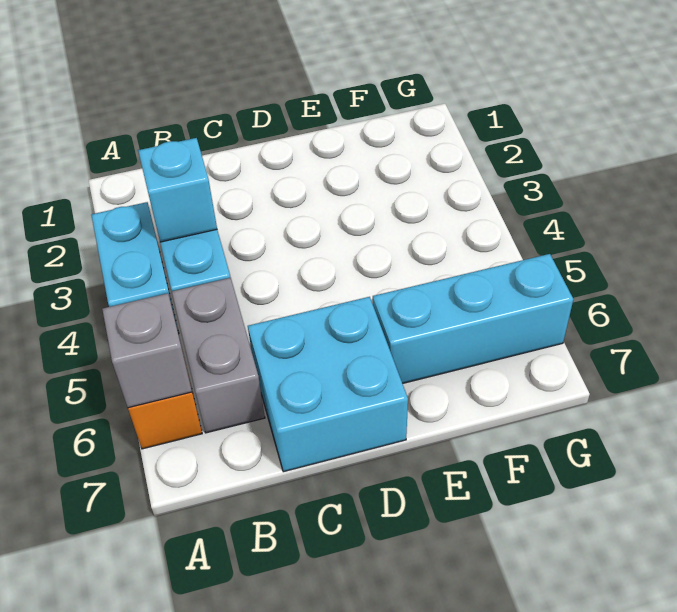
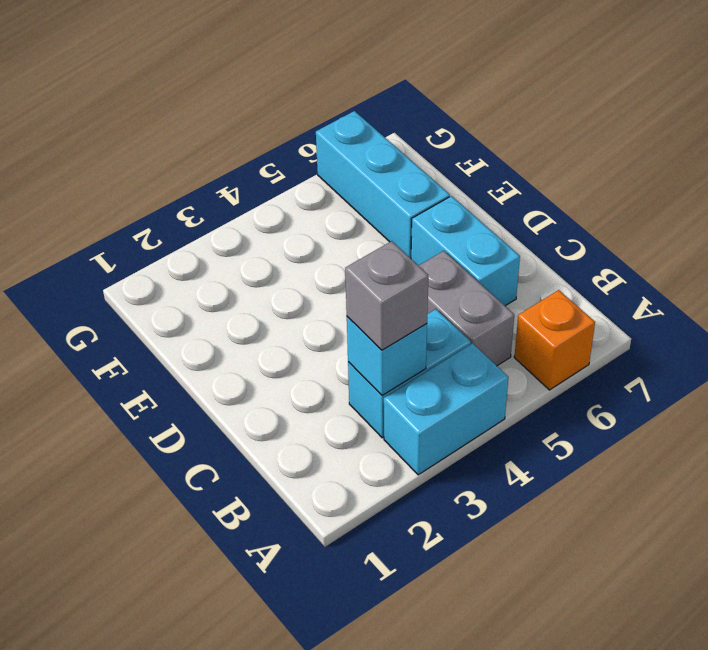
grey 1x1 brick [102,293,192,408] -> grey 1x1 brick moved to [345,241,428,350]
grey 1x2 brick [172,278,265,433] -> grey 1x2 brick turned to [419,251,514,366]
cyan 2x2 brick [248,297,408,472] -> cyan 1x2 brick [411,196,520,306]

